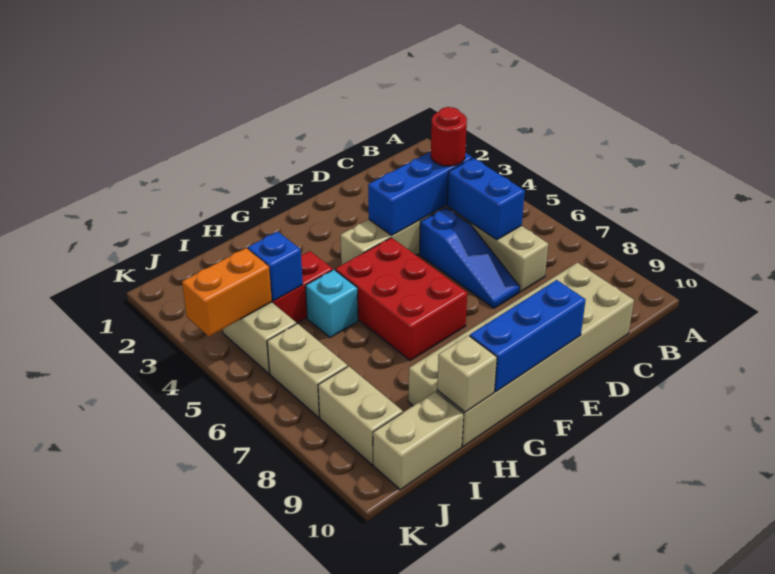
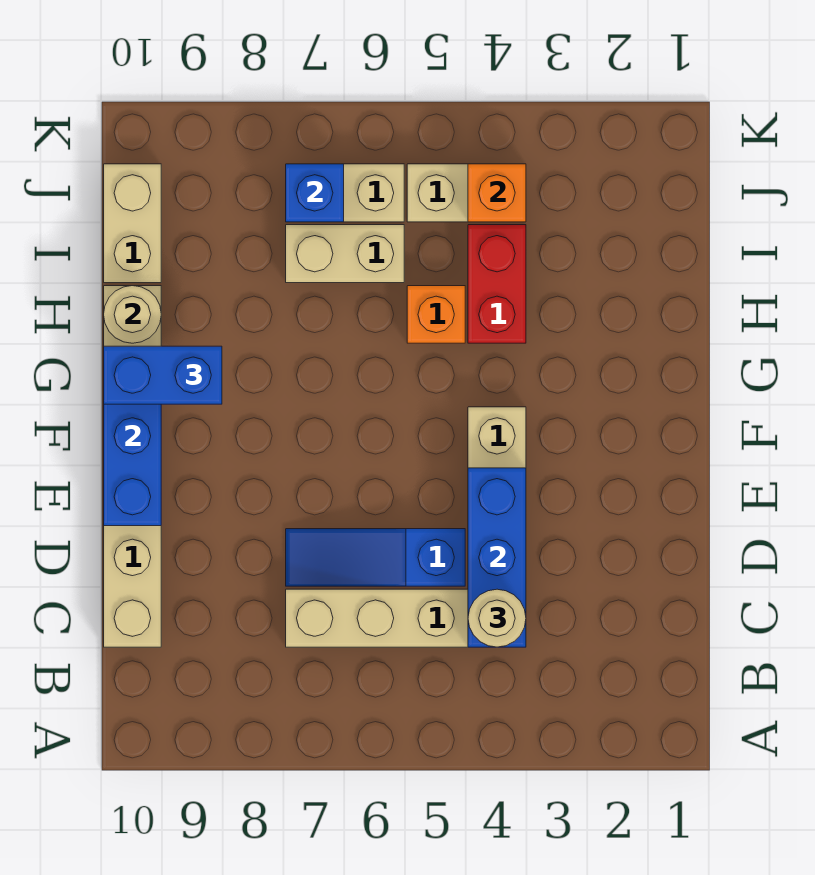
red 1x1 round brick [431,107,467,166] -> tan 1x1 round brick [468,589,526,647]
blue 1x2 brick [447,158,525,240] -> blue 1x2 brick moved to [104,346,222,404]
tan 2x6 brick [408,263,634,447] -> tan 1x6 brick [104,286,161,647]
red 2x3 brick [335,238,467,360] -> none
cyan 1x1 brick [305,270,358,338] -> orange 1x1 brick [407,286,465,343]
tan 1x1 brick [437,335,497,412] -> tan 1x1 round brick [104,286,161,343]
blue 1x1 brick [248,231,303,301] -> blue 1x1 brick moved to [286,164,344,222]
orange 1x2 brick [182,248,272,336] -> orange 1x1 brick [468,164,526,222]
tan 1x2 brick [318,366,403,465] -> tan 1x2 brick moved to [286,225,404,283]

